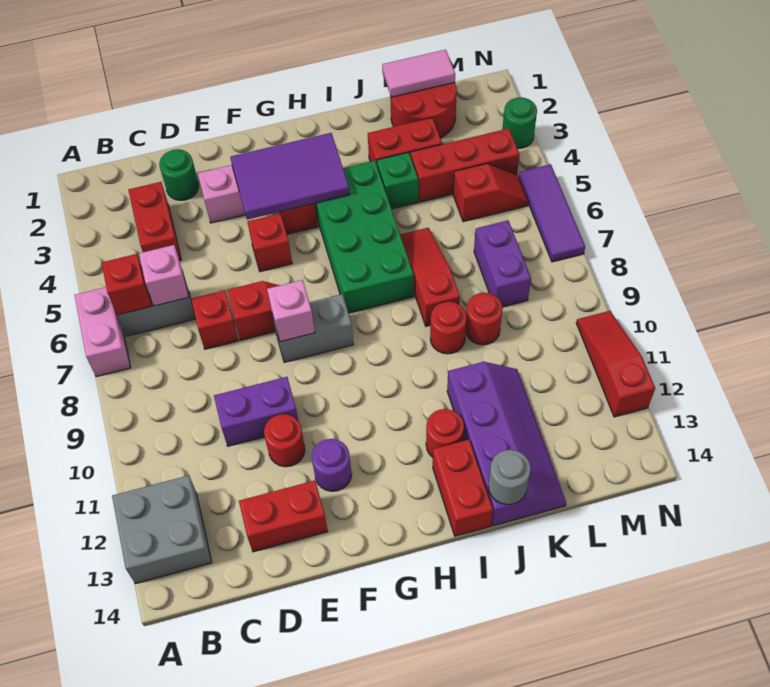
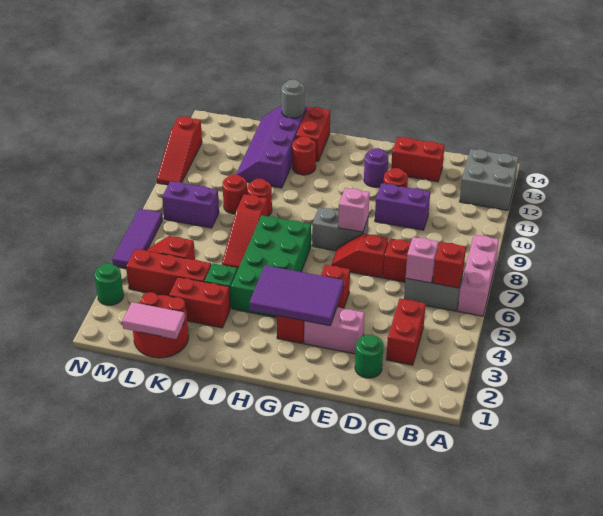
pink 1x2 brick [75,287,131,377] -> pink 1x3 brick [458,235,499,316]
purple 1x2 brick [474,220,531,307] -> purple 1x2 brick turned to [162,181,219,228]

